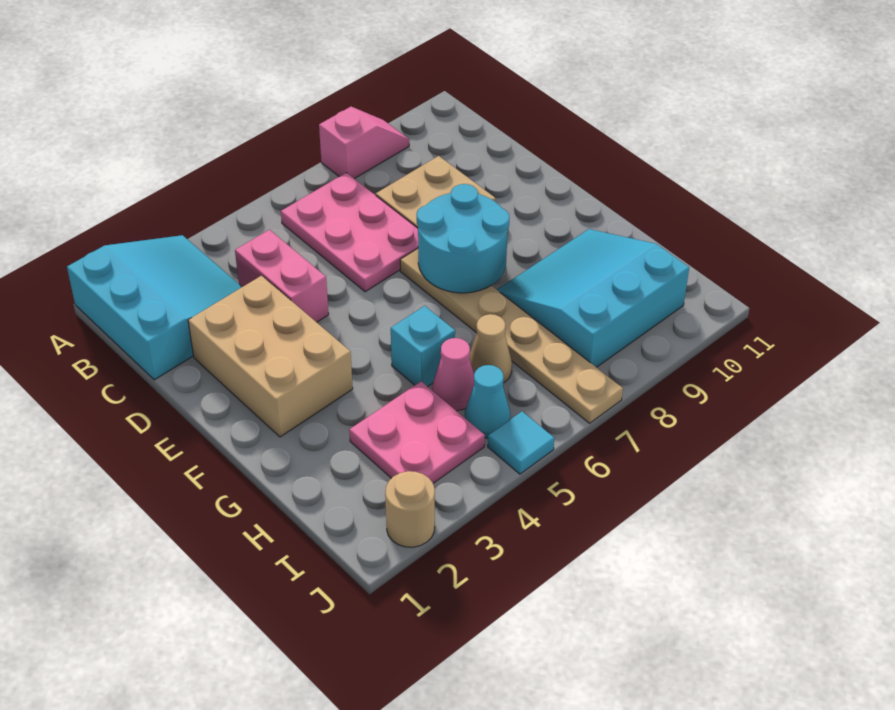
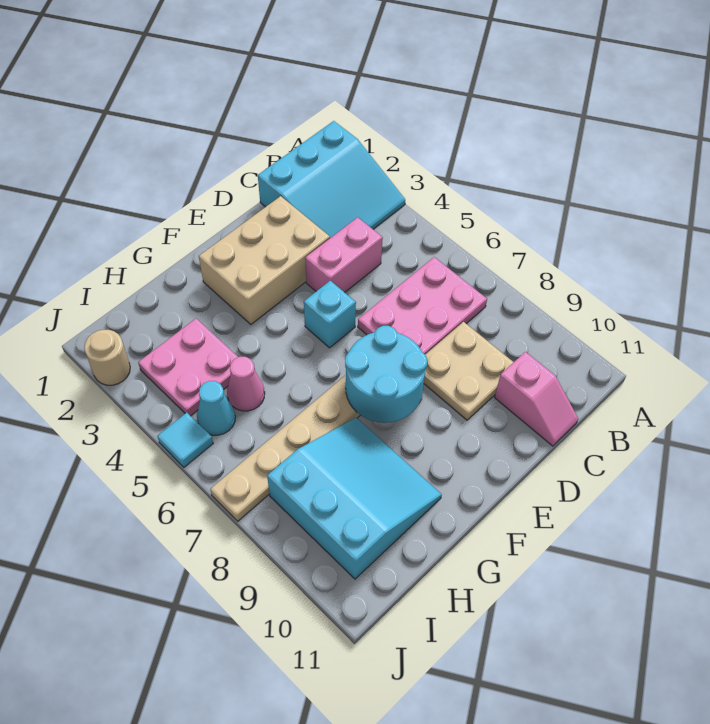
pink 1x2 slope [319,107,409,179] -> pink 1x2 slope moved to [495,352,578,446]
cyan 1x1 brick [391,306,455,387] -> cyan 1x1 brick moved to [304,281,356,348]
tan 1x1 cone [469,314,512,383] -> none

